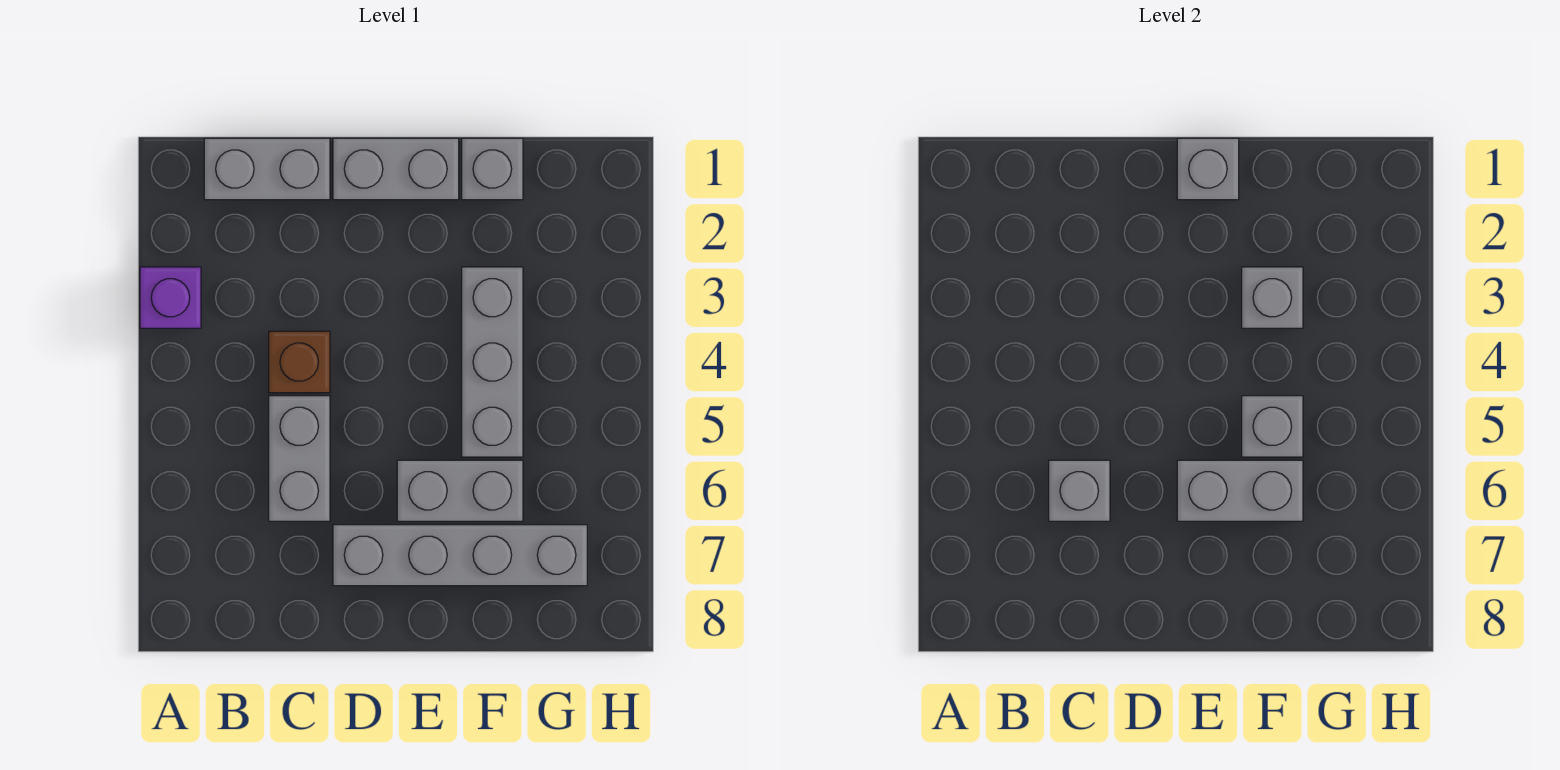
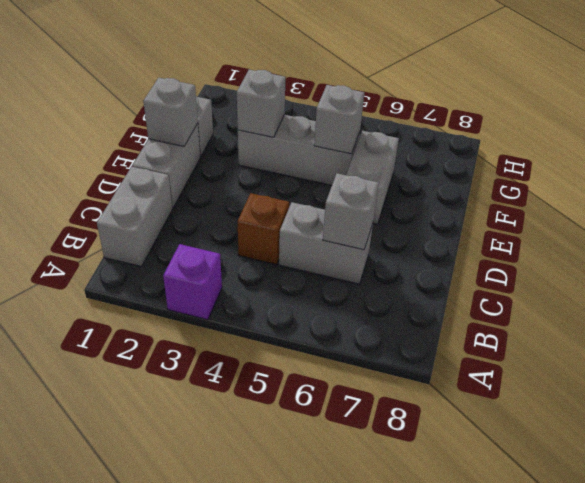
grey 1x4 brick [333,525,587,586] -> none
grey 1x2 brick [1177,460,1303,521] -> none

